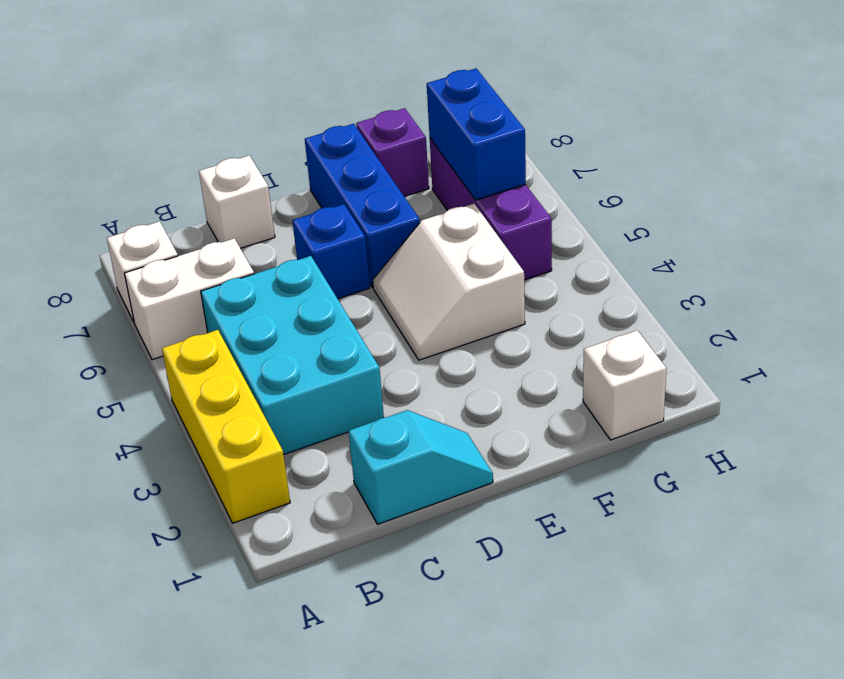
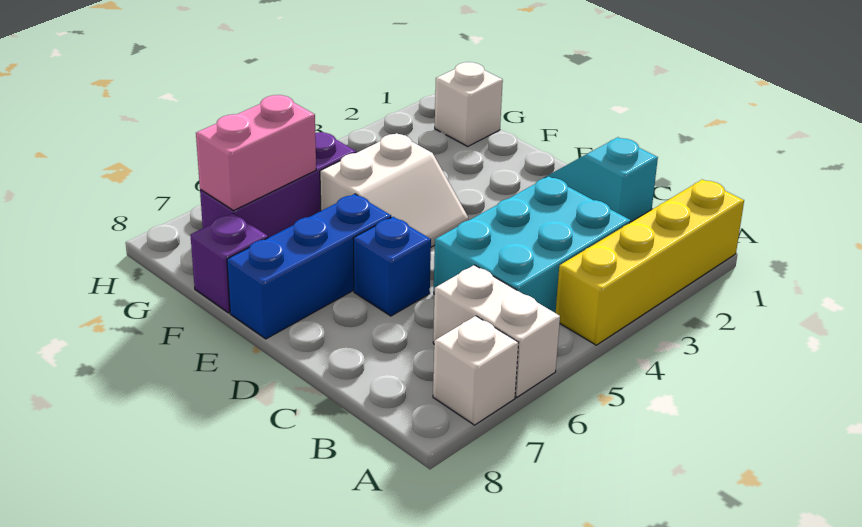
yellow 1x3 brick [162,330,290,523] -> yellow 1x4 brick [556,179,744,345]
white 1x1 brick [199,155,275,248] -> none
blue 1x2 brick [427,68,526,200] -> pink 1x2 brick [196,95,316,211]

